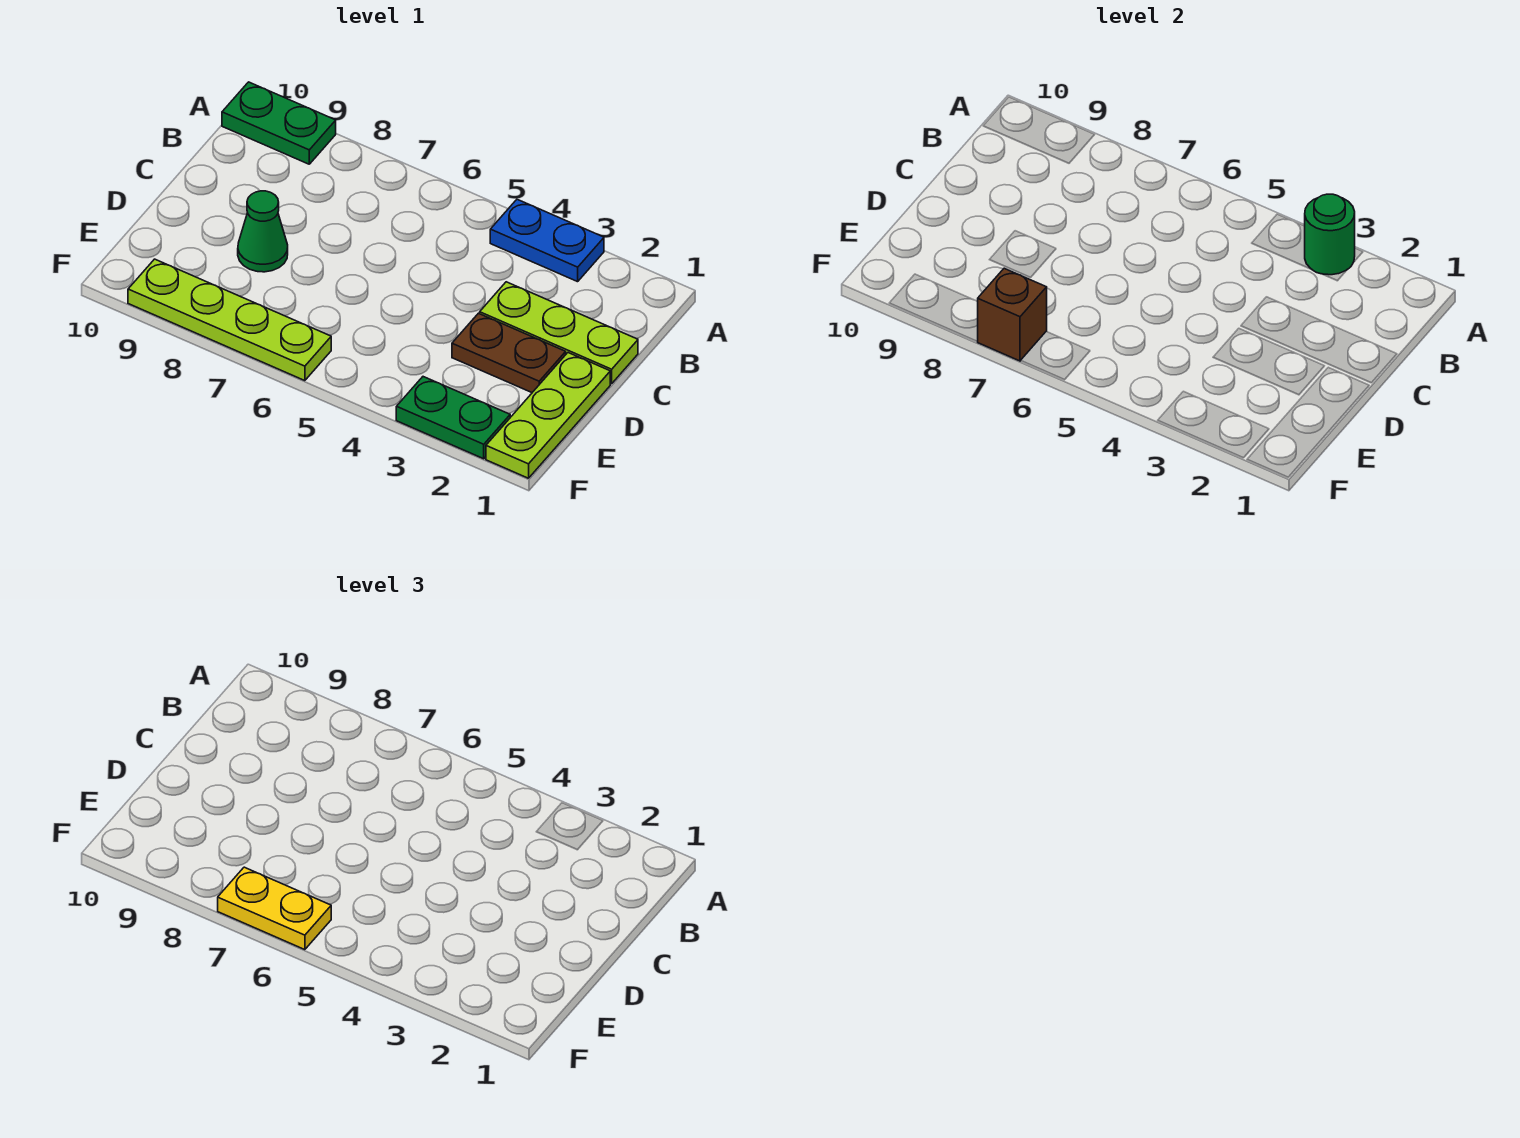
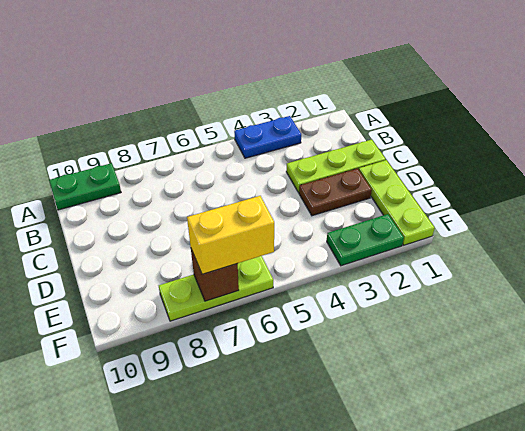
green 1x1 round brick [1305,194,1355,275] -> none
green 1x1 cone [238,191,288,272] -> none
lime 1x4 plate [128,259,331,381] -> lime 1x3 plate [159,256,273,321]
yellow 1x2 plate [218,867,331,950] -> yellow 1x2 brick [187,196,274,274]

